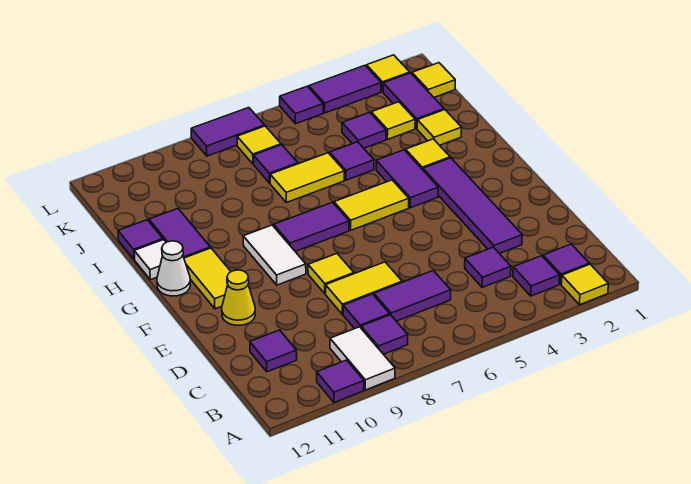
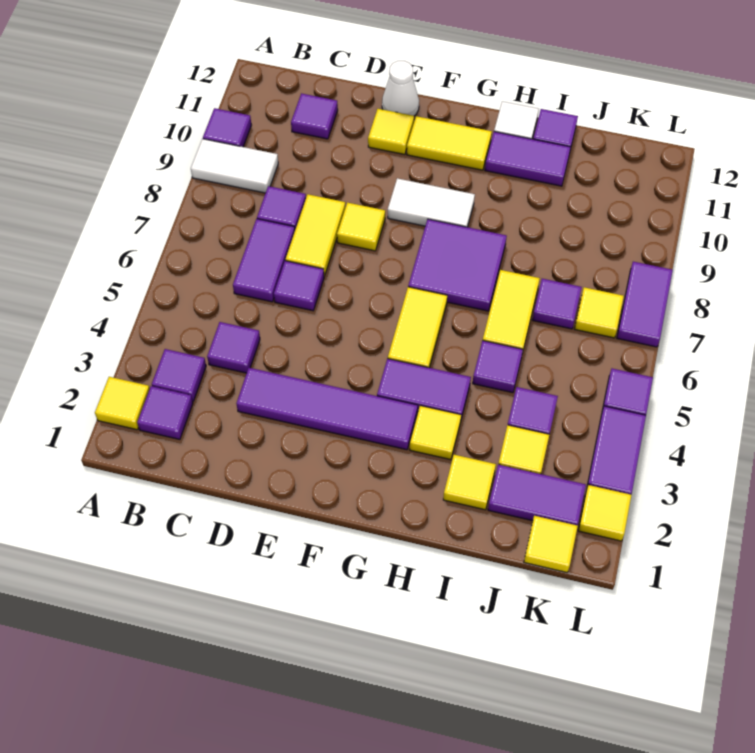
purple 1x1 tile [361,315,408,354] -> purple 1x1 tile moved to [274,261,324,311]
yellow 1x1 cone [222,270,255,325] -> yellow 1x1 tile [368,109,414,155]
purple 1x2 tile [274,202,349,251] -> purple 2x2 tile [408,219,507,311]
white 1x1 cone [157,241,190,296] -> white 1x1 cone moved to [382,61,419,116]

